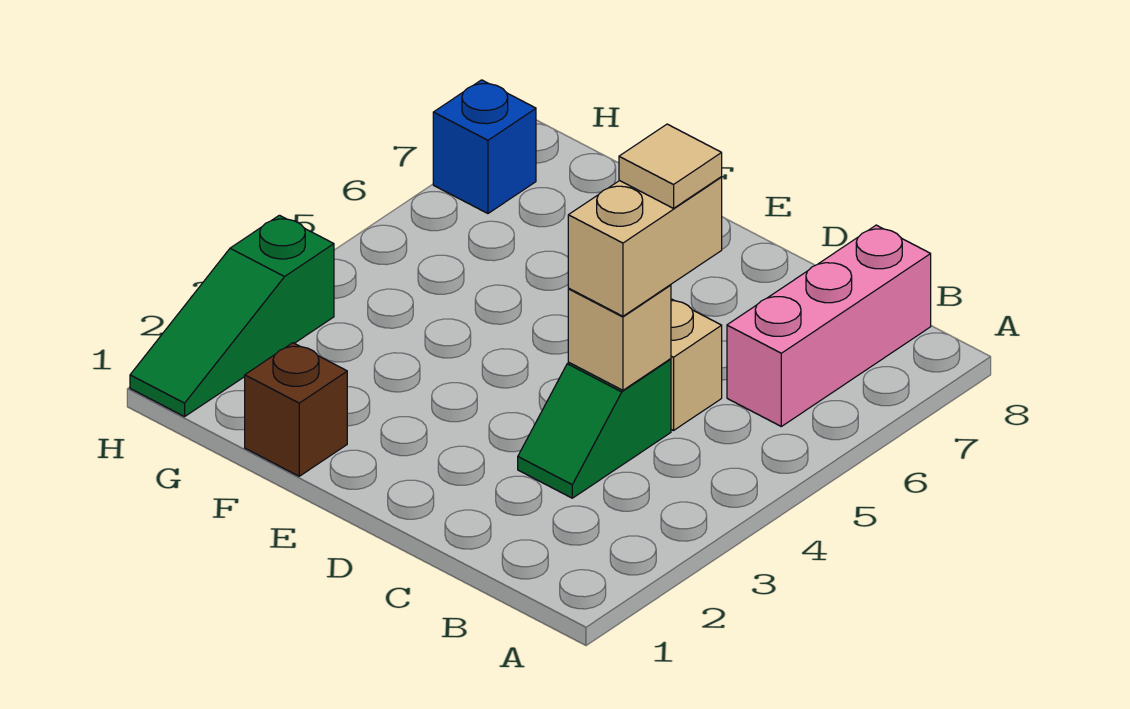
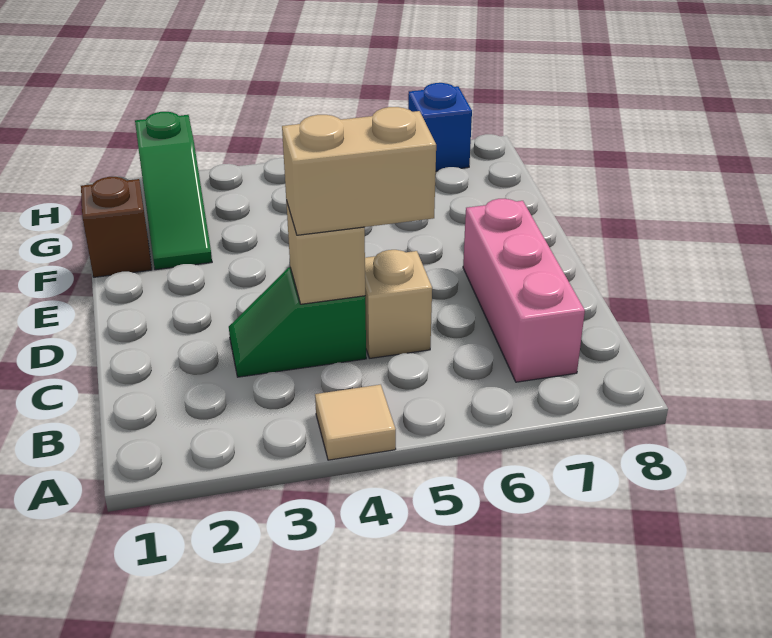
pink 1x3 brick [727,225,931,426] -> pink 1x3 brick turned to [463,199,585,382]
tan 1x1 tile [619,124,722,208] -> tan 1x1 tile moved to [315,385,396,460]
green 1x3 slope [130,215,334,417] -> green 1x3 slope turned to [135,112,212,270]

